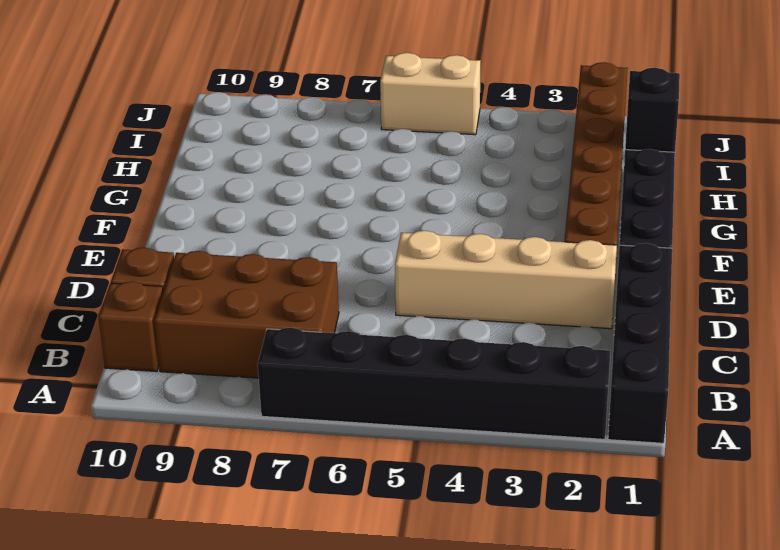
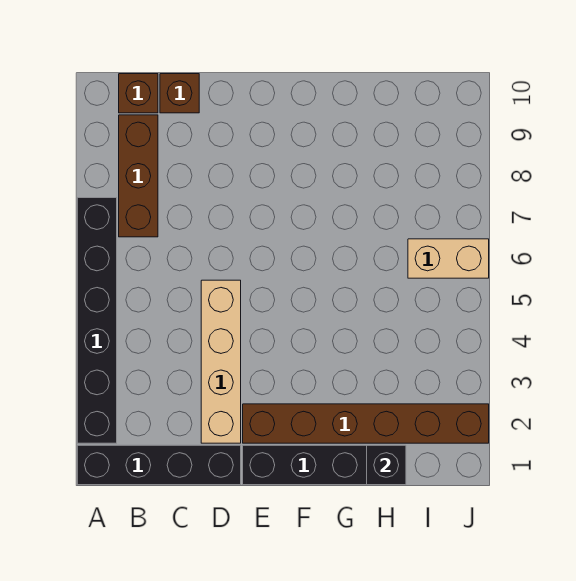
brown 2x3 brick [154,251,339,378] -> brown 1x3 brick [119,115,158,237]
tan 1x2 brick [380,53,480,135] -> tan 1x2 brick turned to [408,239,489,278]

